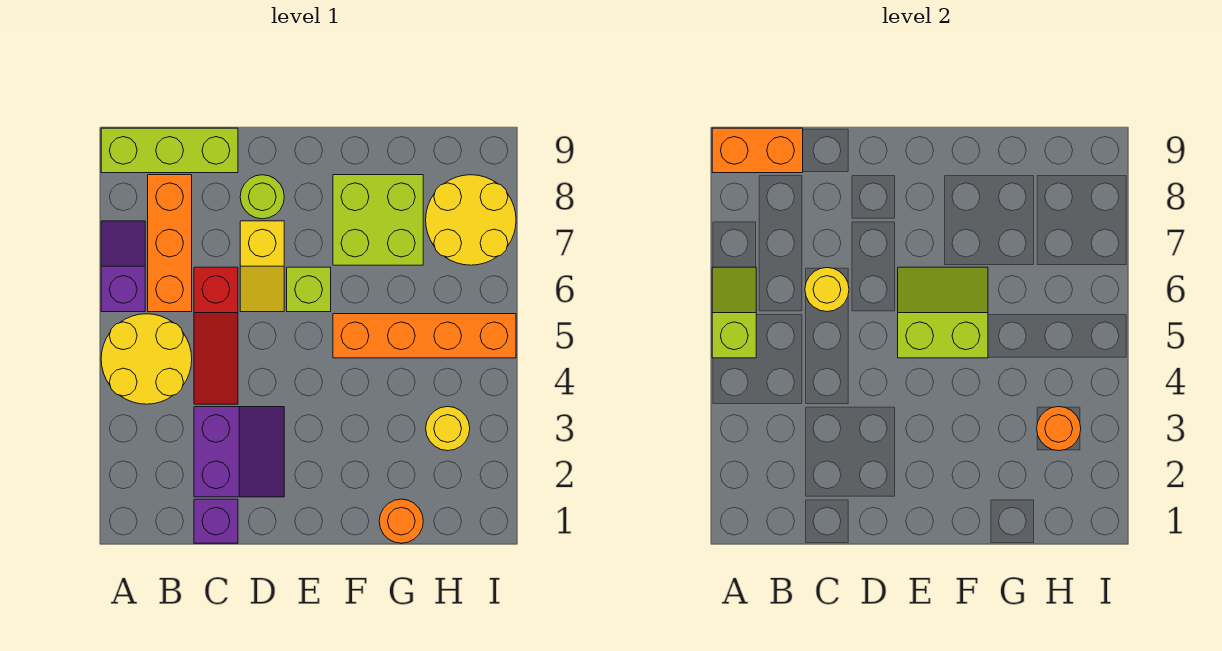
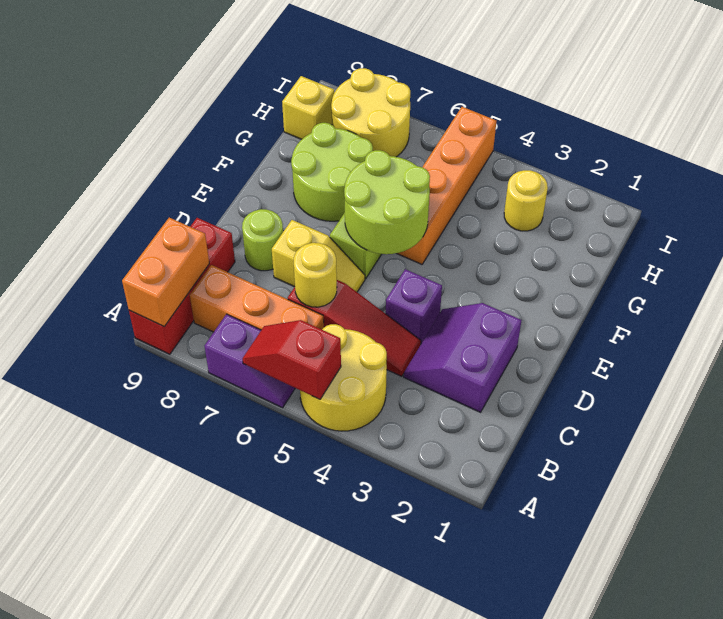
lime 1x2 slope [712,267,756,358] -> red 1x2 slope [242,320,341,399]
purple 1x2 slope [101,221,145,312] -> purple 1x2 slope turned to [204,314,295,408]
lime 1x3 brick [101,128,238,173] -> red 1x3 brick [129,218,235,354]
purple 1x1 brick [194,499,238,543] -> purple 1x1 brick moved to [386,269,442,344]
purple 2x2 slope [194,407,284,497] -> purple 2x2 slope turned to [404,303,521,412]
lime 2x2 slope [898,267,988,358] -> lime 2x2 round brick [344,150,430,254]
lime 2x2 brick [333,175,423,265] -> lime 2x2 round brick [291,123,373,221]
orange 1x1 round brick [379,499,423,543] -> none
orange 1x1 round brick [1037,407,1081,451] -> none
none -> yellow 1x1 brick [282,76,334,139]

